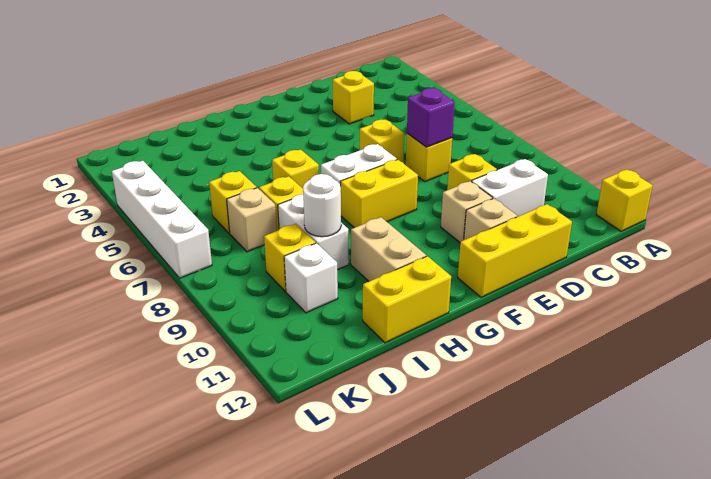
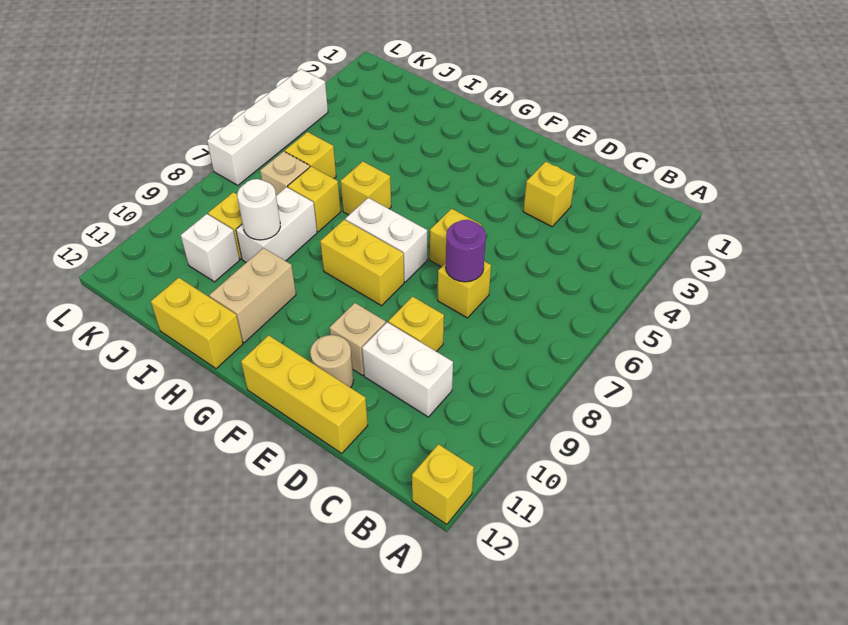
purple 1x1 brick [407,88,455,147] -> purple 1x1 round brick [446,220,486,282]
tan 1x1 brick [464,198,517,240] -> tan 1x1 round brick [310,335,354,388]

